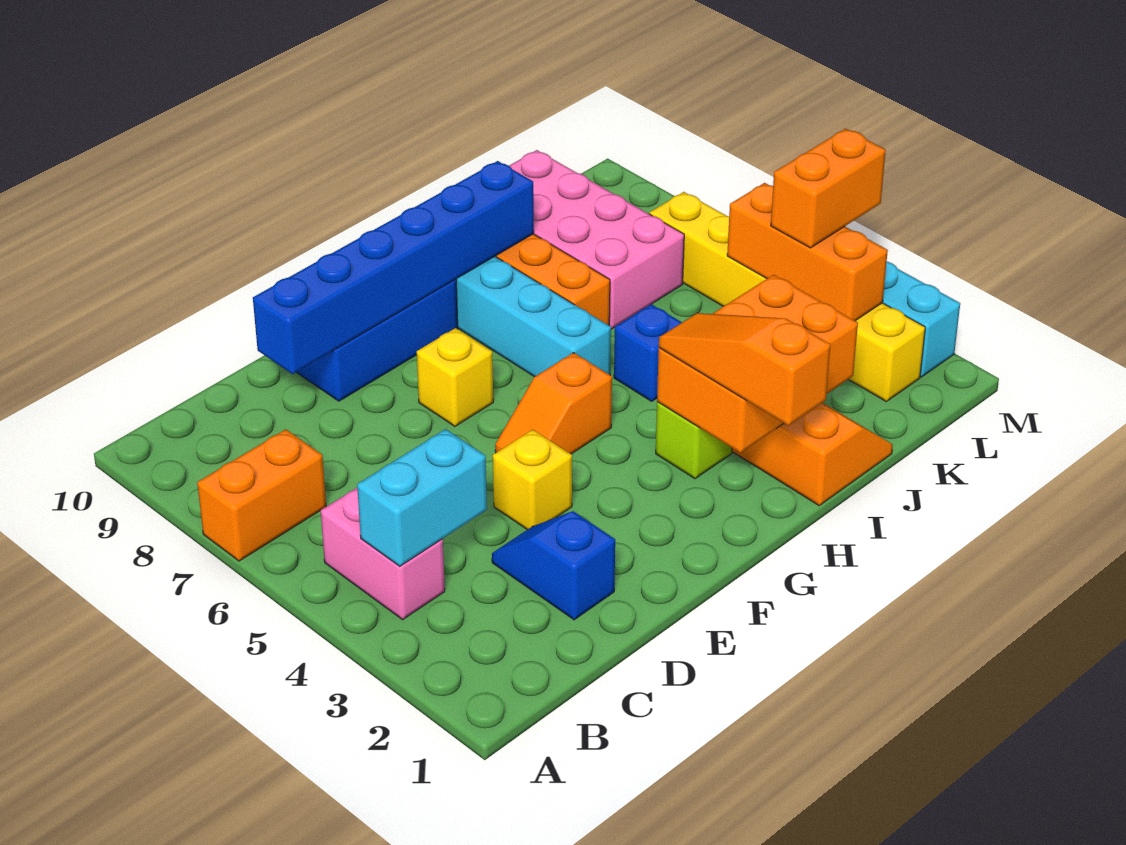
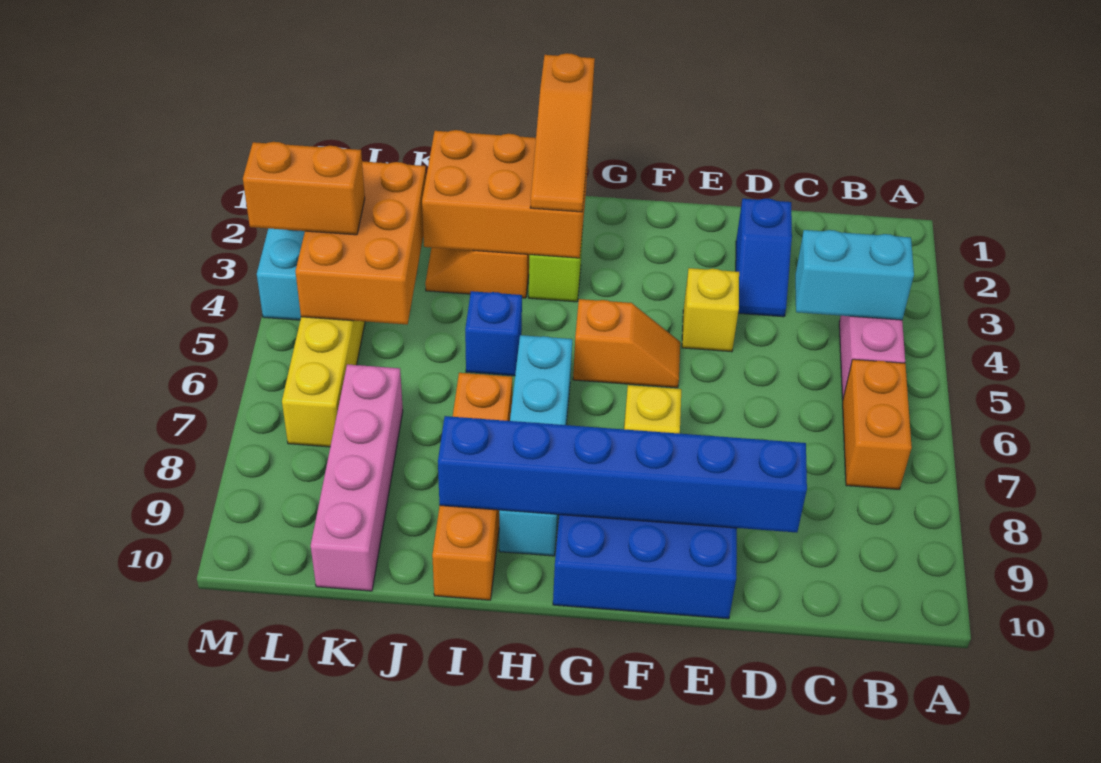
orange 1x2 brick [197,429,326,561] -> orange 1x2 brick turned to [843,359,912,489]
pink 2x4 brick [509,150,684,329] -> pink 1x4 brick [311,364,403,591]
orange 1x3 brick [727,183,888,321] -> orange 2x3 brick [295,161,426,324]

